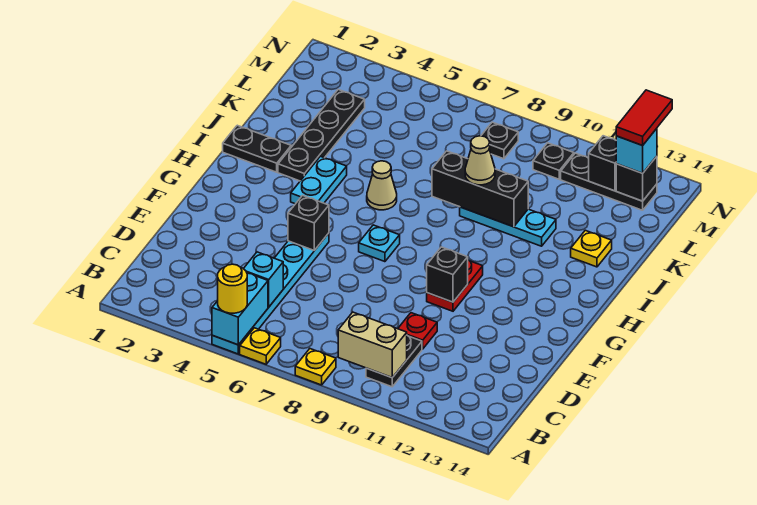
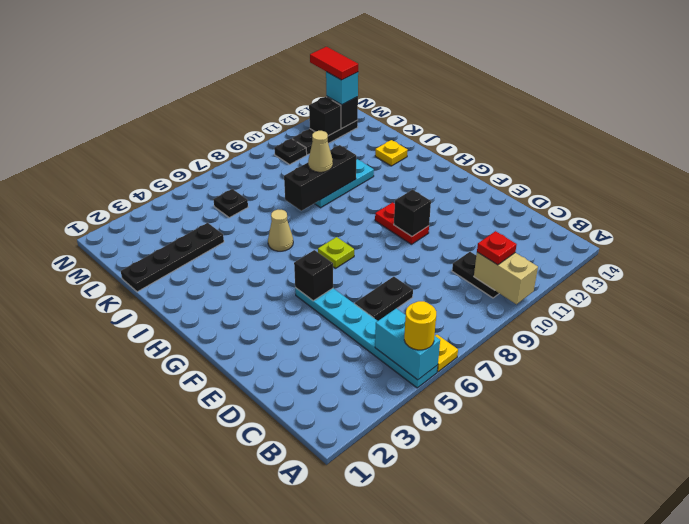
yellow 1x1 plate [295,349,336,385] -> none
tan 1x2 brick [338,312,407,378] -> tan 1x2 brick turned to [474,252,538,304]
cyan 1x1 brick [243,252,283,307] -> none
red 1x1 plate [398,313,437,349] -> red 1x1 plate moved to [477,231,517,265]
cyan 1x1 plate [359,225,400,262] -> lime 1x1 plate [318,237,354,268]
cyan 1x2 plate [291,156,347,204] -> none
black 1x2 plate [223,125,291,172] -> black 1x2 plate moved to [355,277,413,321]
black 1x4 plate [278,90,365,181] -> black 1x4 plate turned to [121,223,224,292]
black 1x1 plate [481,122,518,159] -> black 1x1 plate moved to [213,189,248,218]

